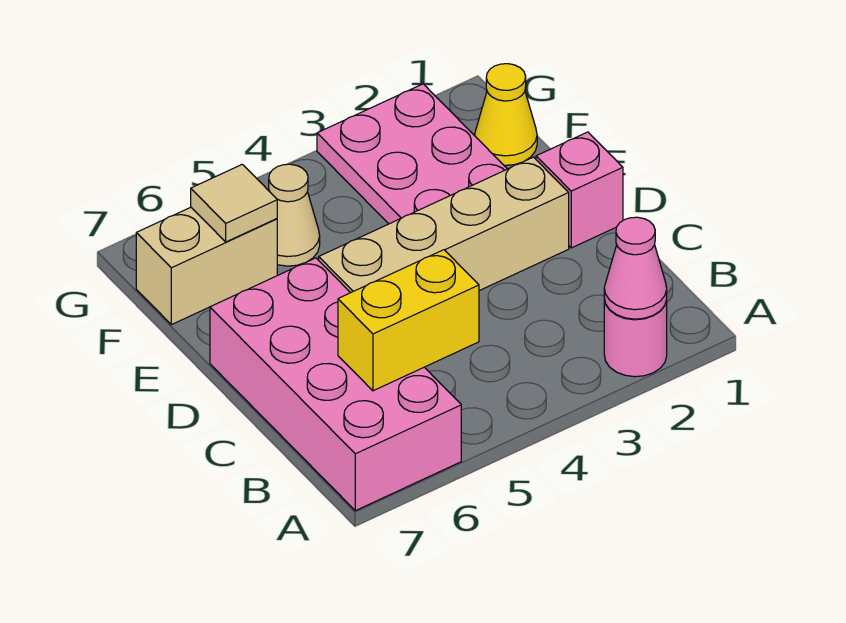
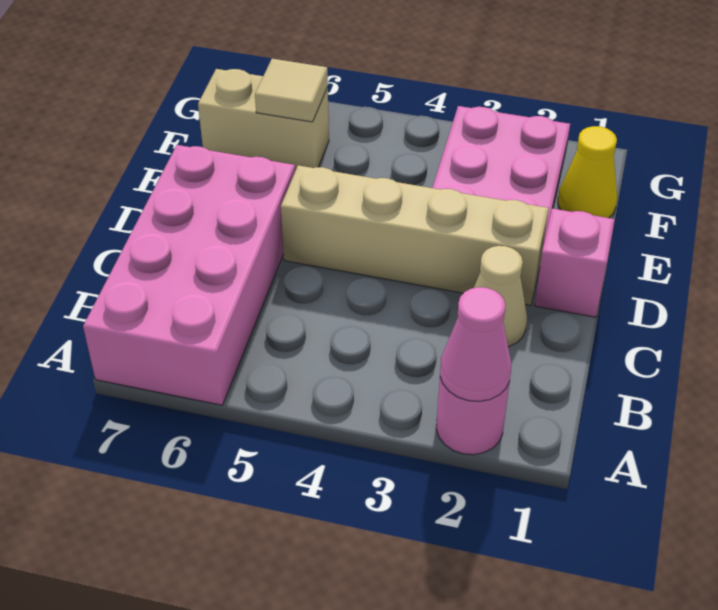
yellow 1x2 brick [338,250,479,391] -> none
tan 1x1 cone [269,164,320,266] -> tan 1x1 cone moved to [474,246,527,347]

